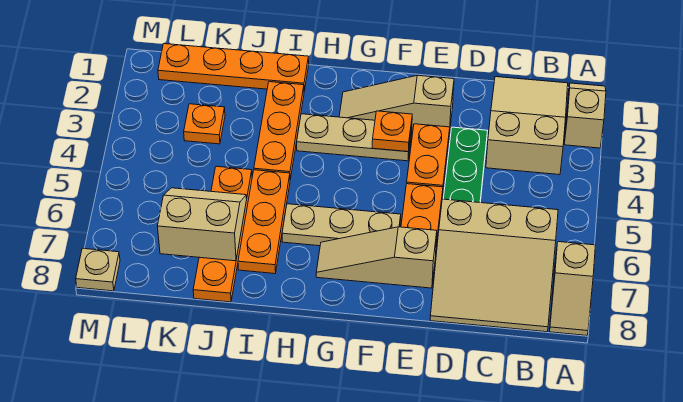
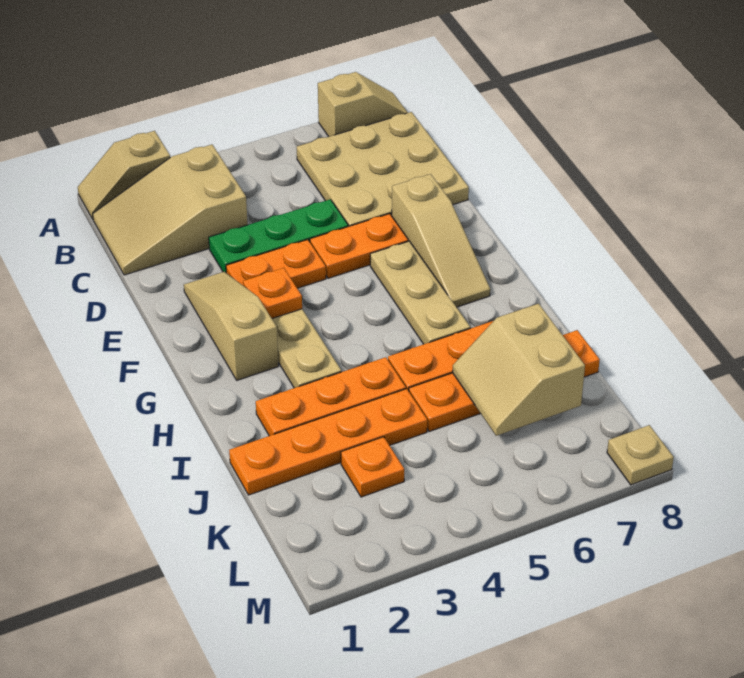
tan 3x3 slope [430,199,558,332] -> tan 3x3 plate [297,112,469,226]
tan 1x3 slope [339,75,454,134] -> tan 1x3 slope turned to [184,272,278,380]
orange 1x4 plate [158,44,309,91] -> orange 1x4 plate turned to [229,389,427,495]

